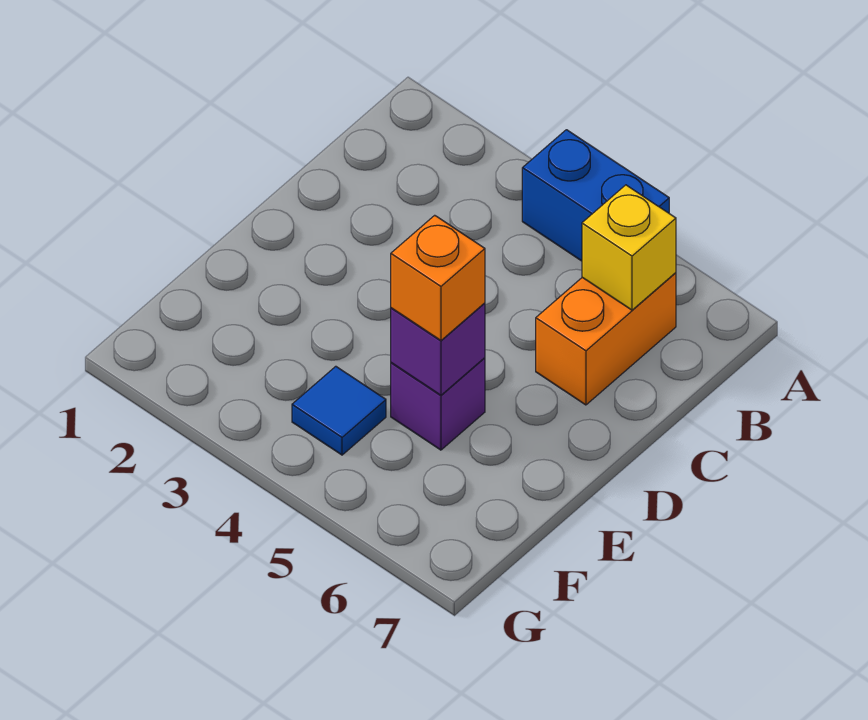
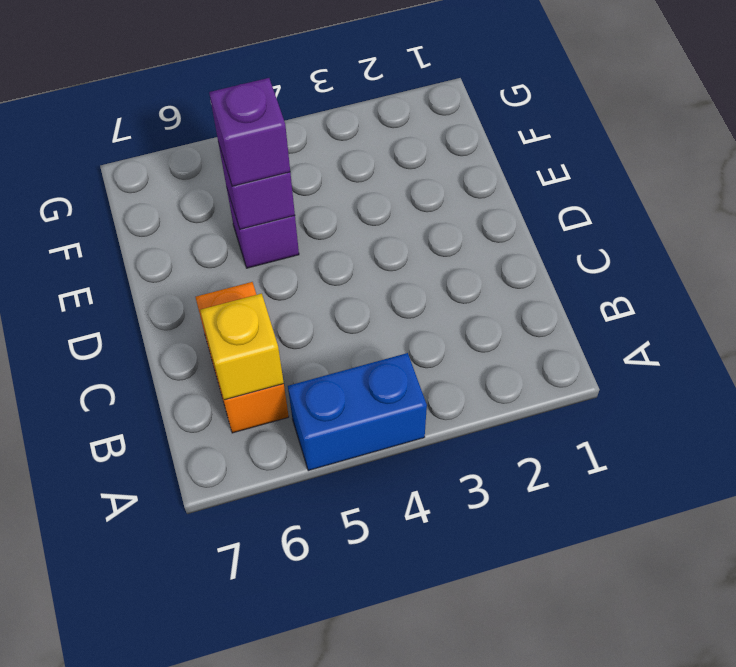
orange 1x1 brick [391,215,485,340] -> purple 1x1 brick [209,78,290,186]
blue 1x1 tile [292,366,386,455] -> none

